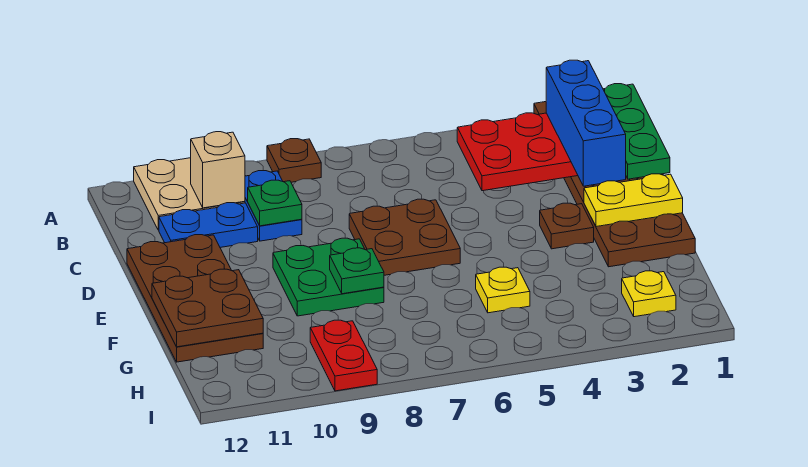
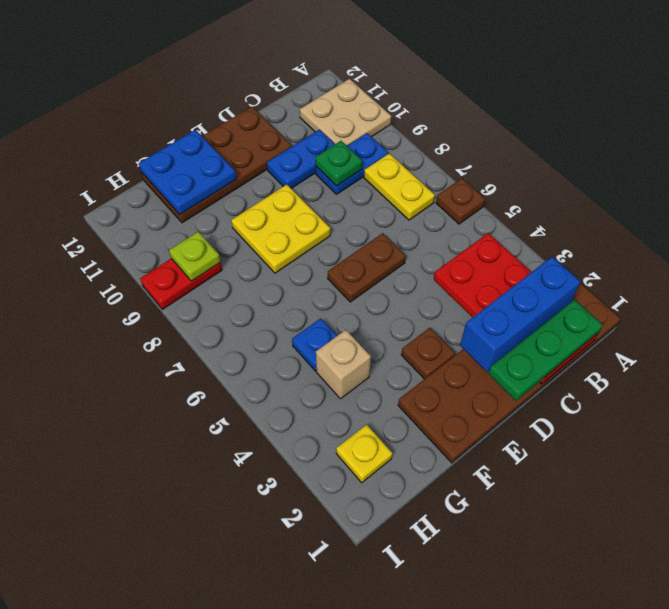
brown 1x1 plate [267,139,321,182] -> brown 1x1 plate moved to [436,178,485,224]
tan 1x1 brick [191,132,245,208] -> tan 1x1 brick moved to [316,330,371,399]
blue 1x2 plate [159,203,258,247] -> blue 1x2 plate turned to [267,130,335,188]
brown 2x2 plate [349,199,460,275] -> brown 1x2 plate [328,233,406,302]
yellow 1x2 plate [584,174,683,227] -> yellow 1x2 plate moved to [364,153,435,220]
green 2x2 plate [273,238,384,316] -> yellow 2x2 plate [231,185,330,273]
green 1x1 plate [330,248,384,294] -> none
brown 2x2 plate [152,269,263,347] -> blue 2x2 plate [139,130,236,214]
yellow 1x1 plate [476,267,530,313] -> blue 1x1 plate [292,318,337,371]
none -> lime 1x1 plate [169,232,220,281]

